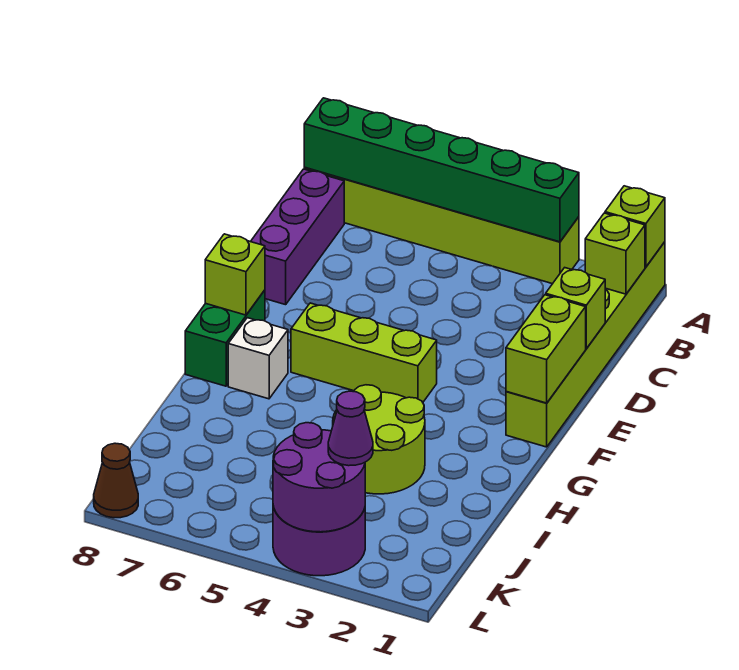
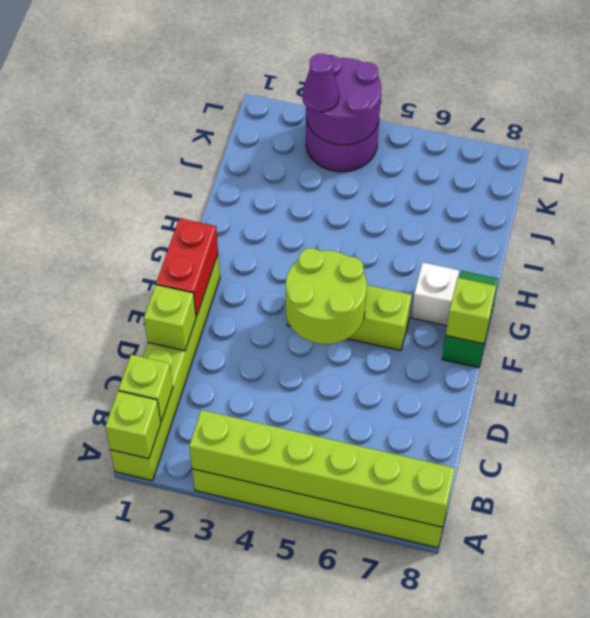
green 1x6 brick [304,98,579,242] -> lime 1x6 brick [189,410,455,527]
purple 1x3 brick [251,169,344,305] -> none
lime 1x2 brick [506,295,586,403] -> red 1x2 brick [156,218,218,317]
lime 2x2 round brick [333,385,425,494] -> lime 2x2 round brick moved to [286,248,367,344]
brown 1x1 cone [94,443,138,518] -> none

